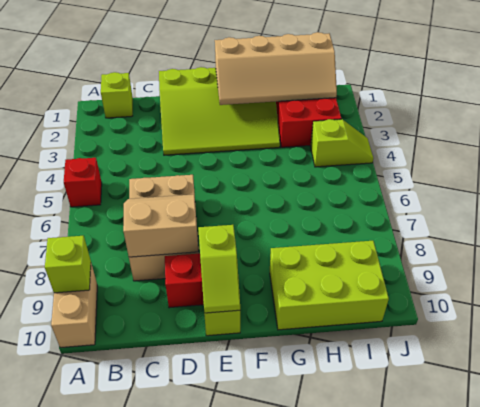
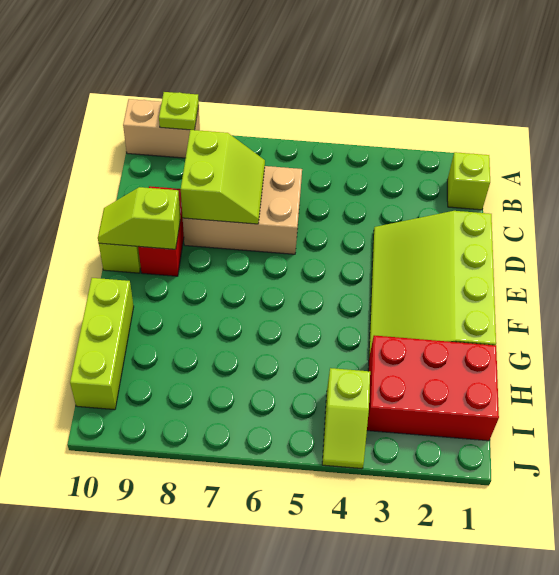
red 1x1 brick [64,158,102,207] -> none
lime 1x1 brick [45,236,91,293] -> lime 1x1 plate [159,92,199,130]
tan 2x2 slope [123,194,198,257] -> lime 2x2 slope [181,130,265,224]
tan 2x4 slope [215,32,337,105] -> none
lime 2x3 brick [270,241,389,330] -> lime 1x3 brick [70,278,134,410]

